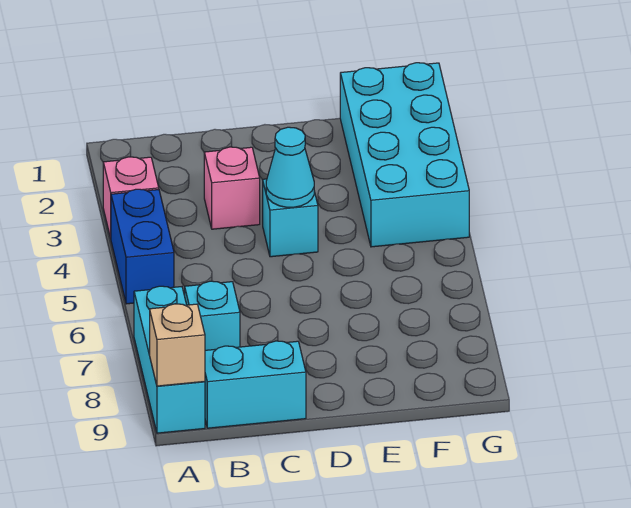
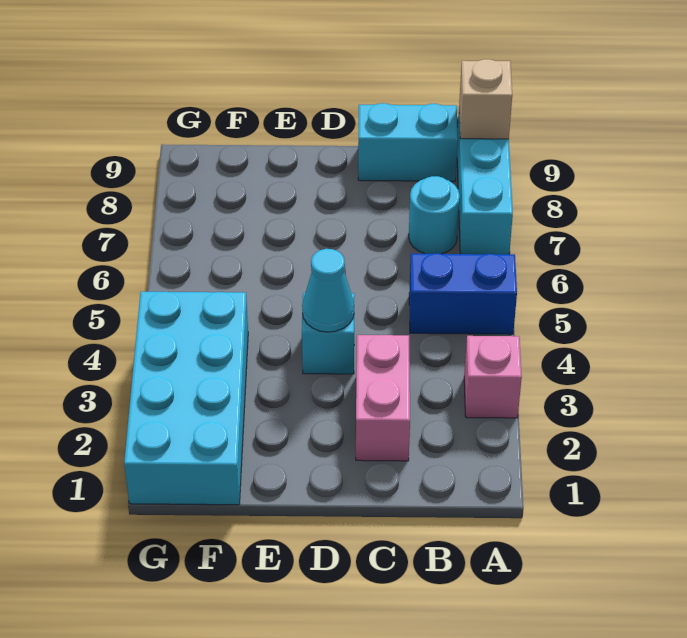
blue 1x2 brick [111,189,174,304] -> blue 1x2 brick turned to [409,253,517,334]
cyan 1x1 brick [185,281,240,350] -> cyan 1x1 round brick [409,176,460,254]
pink 1x1 brick [204,147,260,229] -> pink 1x2 brick [356,335,410,461]

